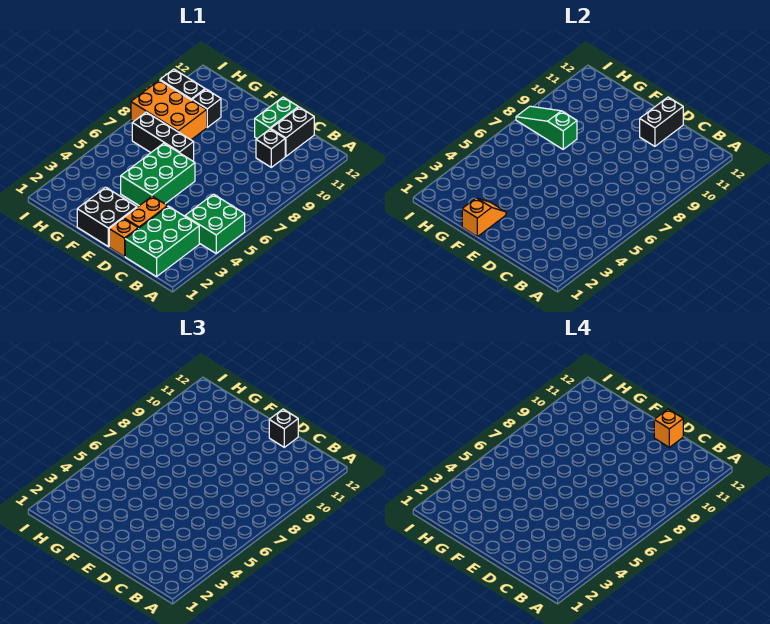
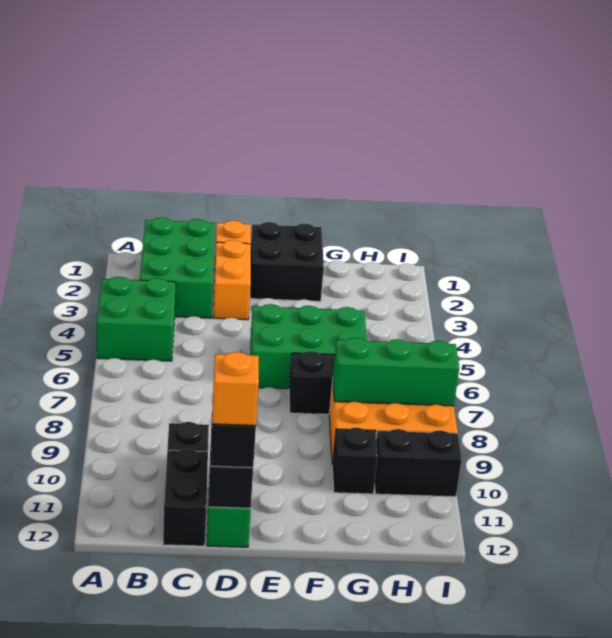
green 2x3 brick [121,143,195,206] -> green 2x3 brick turned to [250,304,367,389]
orange 1x2 slope [462,198,506,237] -> none
green 1x3 slope [516,106,577,149] -> green 1x3 brick [333,338,459,406]

